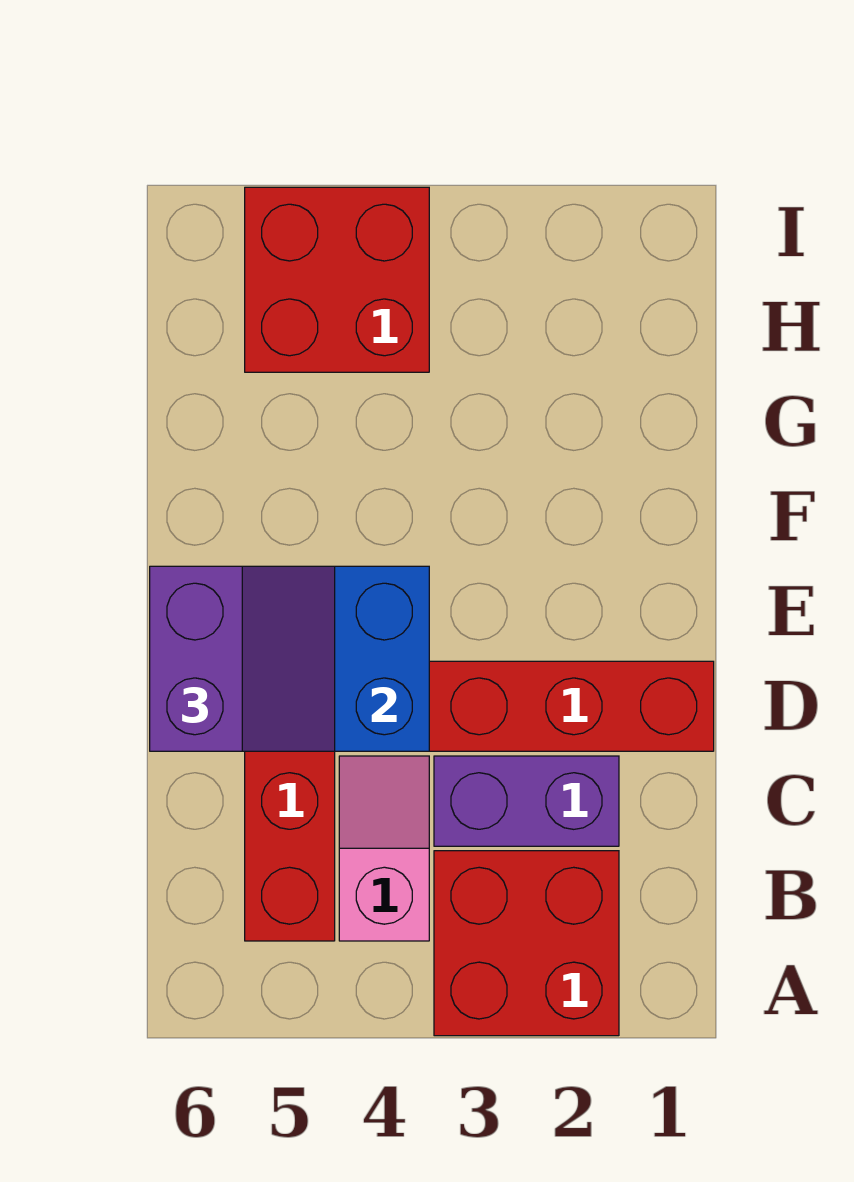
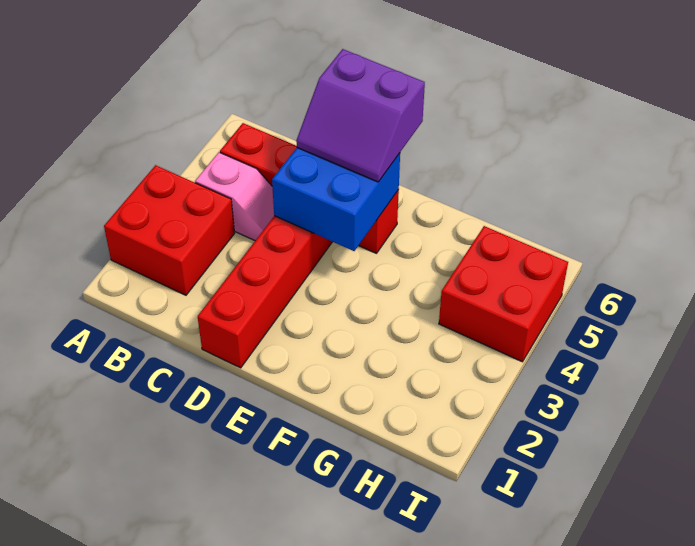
purple 1x2 brick [434,756,619,846] -> none

